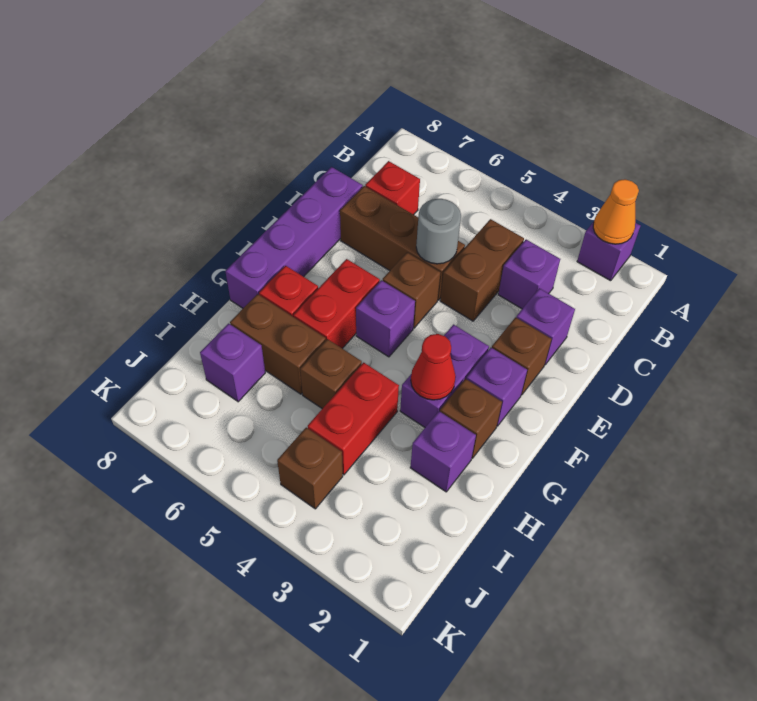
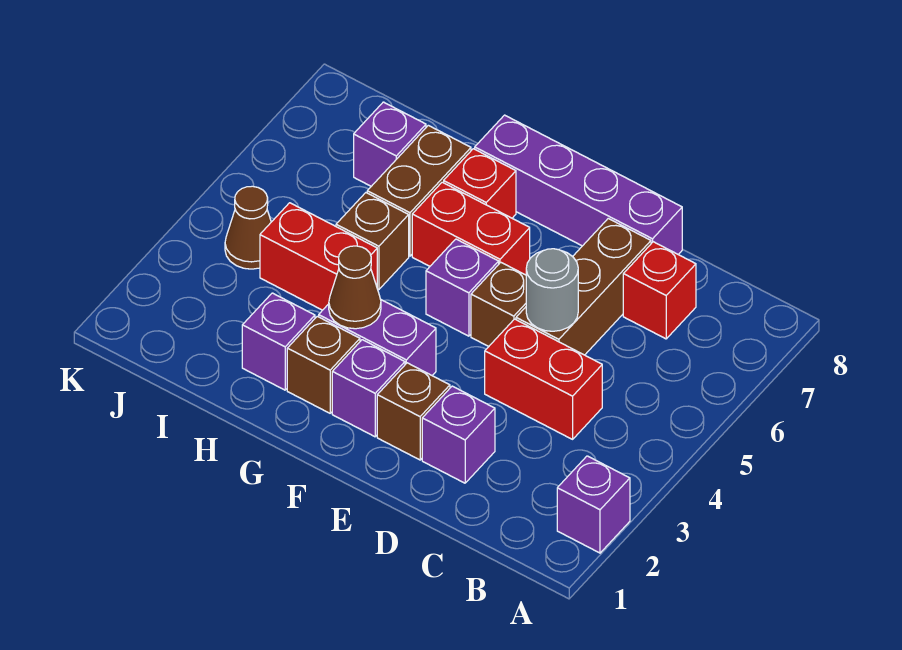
orange 1x1 cone [593,179,639,244] -> none
purple 1x1 brick [498,240,560,309] -> none
brown 1x2 brick [440,219,524,321] -> red 1x2 brick [485,319,602,439]
red 1x1 cone [411,334,456,400] -> brown 1x1 cone [329,246,381,329]
brown 1x1 brick [277,428,343,509] -> brown 1x1 cone [225,186,271,269]

